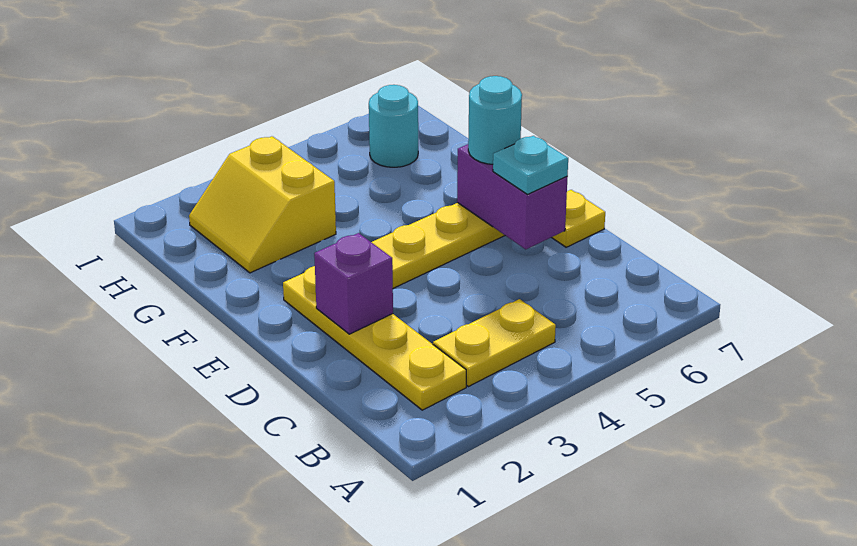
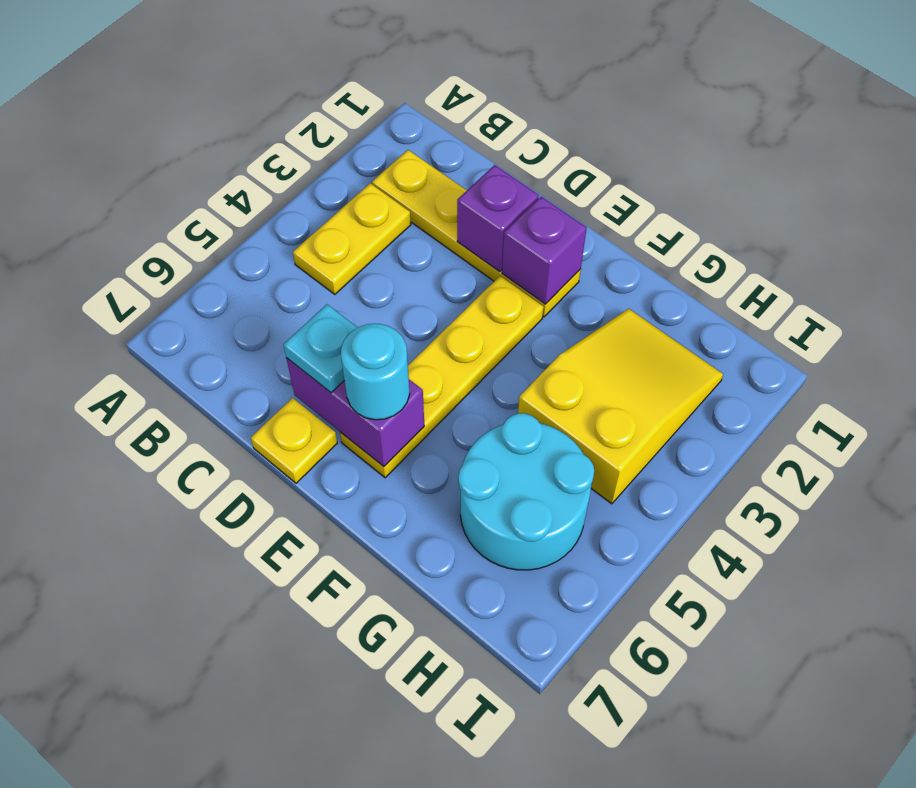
none -> purple 1x1 brick [502,196,587,304]
yellow 2x2 slope [189,136,336,273] -> yellow 2x3 slope [518,309,723,504]
cyan 1x1 round brick [369,85,418,167] -> cyan 2x2 round brick [458,413,594,570]

